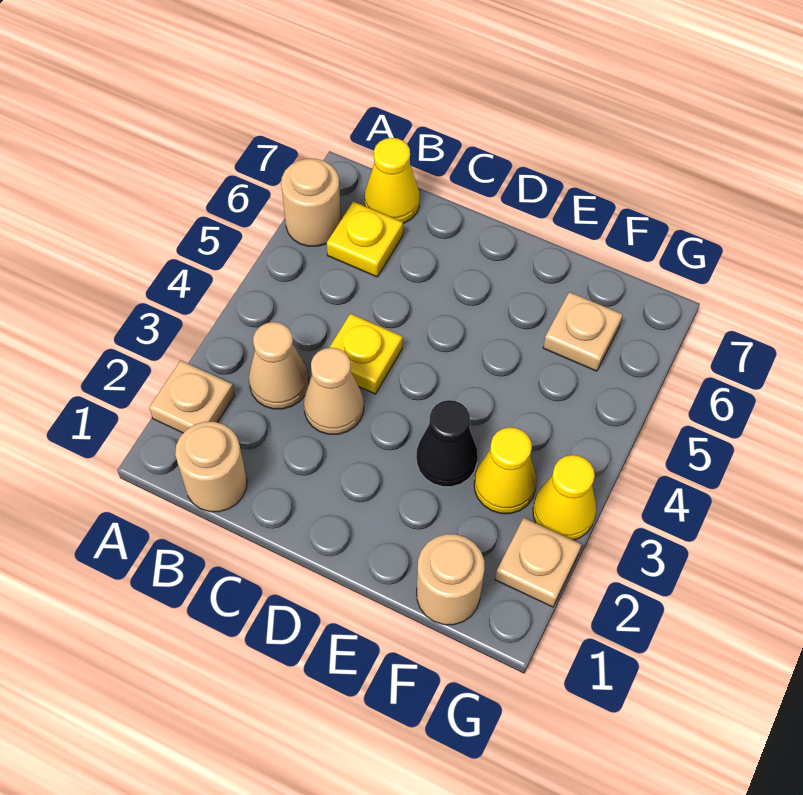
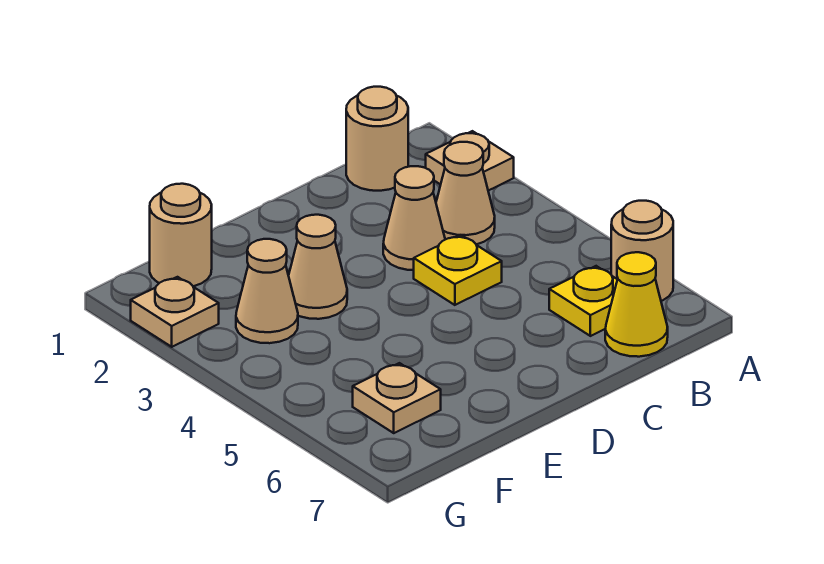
black 1x1 cone [417,400,478,487] -> tan 1x1 cone [289,215,347,319]
yellow 1x1 cone [474,427,536,514] -> tan 1x1 cone [236,239,298,343]
yellow 1x1 cone [533,455,596,540] -> none

